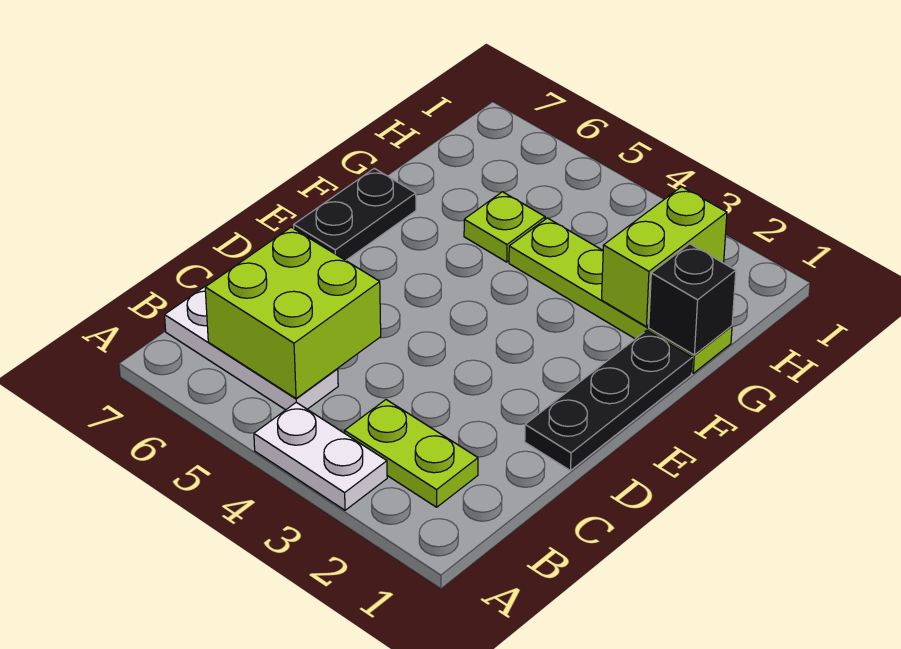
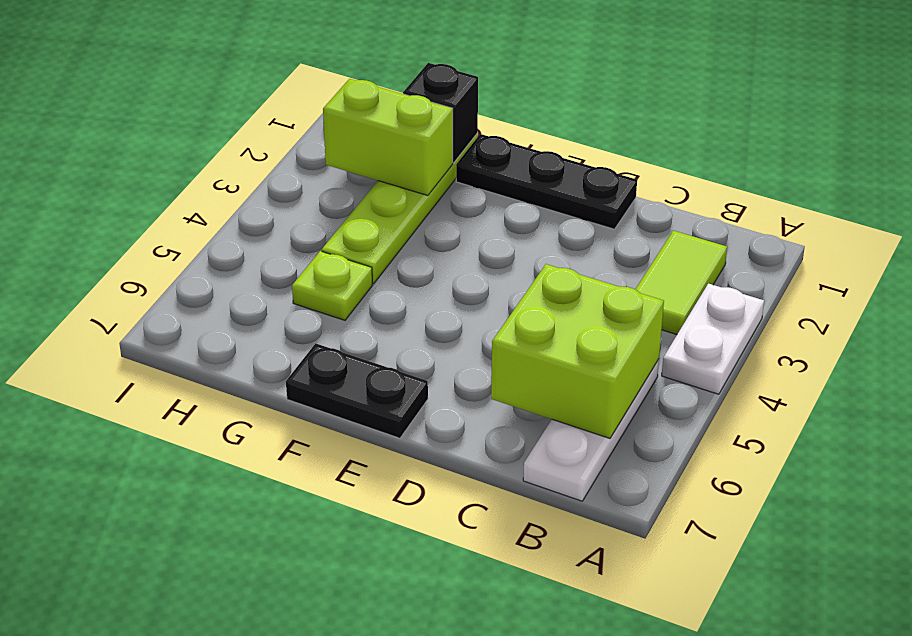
lime 1x2 plate [344,400,478,507] -> lime 1x2 tile [635,231,727,335]

